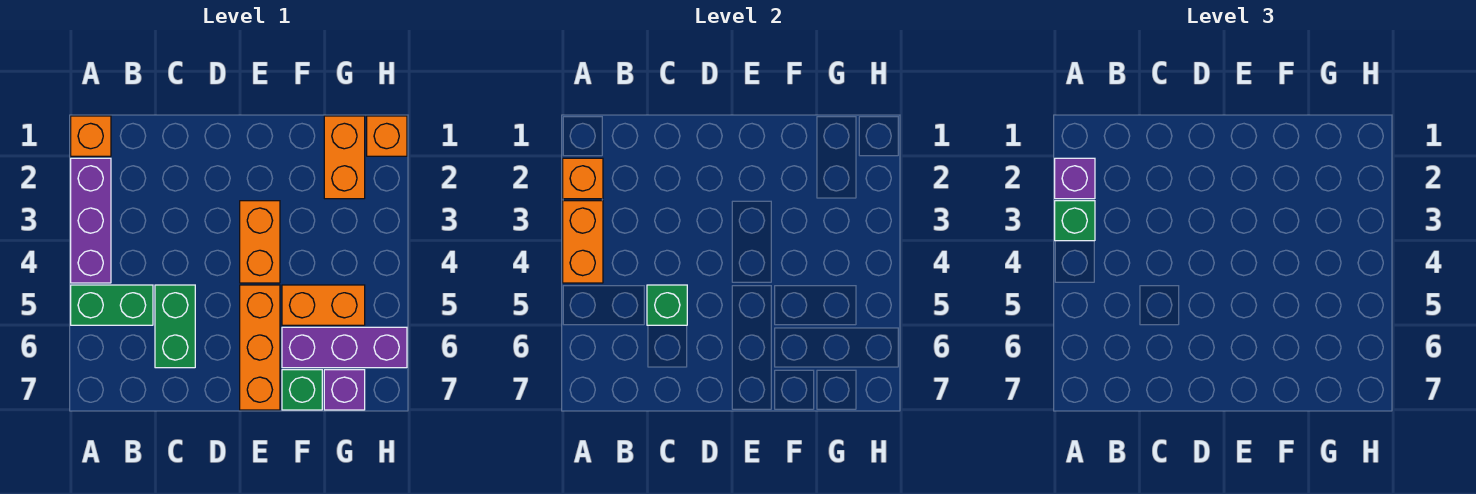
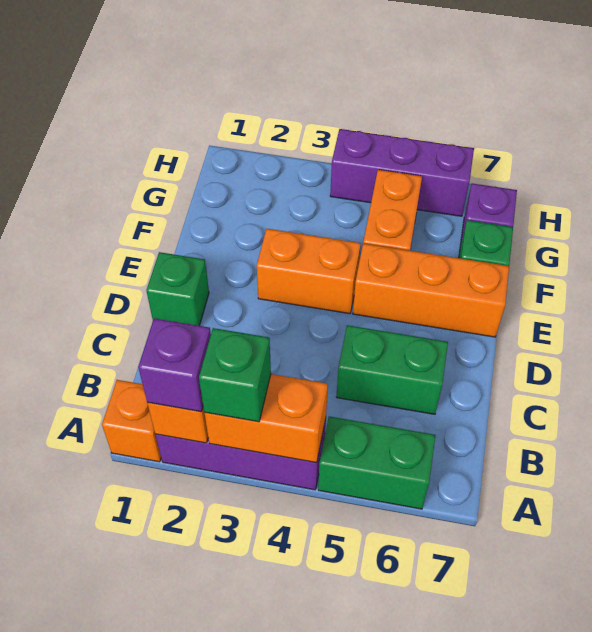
green 1x2 brick [71,285,153,325] -> green 1x2 brick turned to [318,416,436,509]
green 1x1 brick [647,285,687,325] -> green 1x1 brick moved to [146,252,209,326]
purple 1x3 brick [282,327,407,368] -> purple 1x3 brick turned to [330,129,474,216]
orange 1x2 brick [324,116,365,199] -> none
orange 1x1 brick [367,116,407,156] -> none

